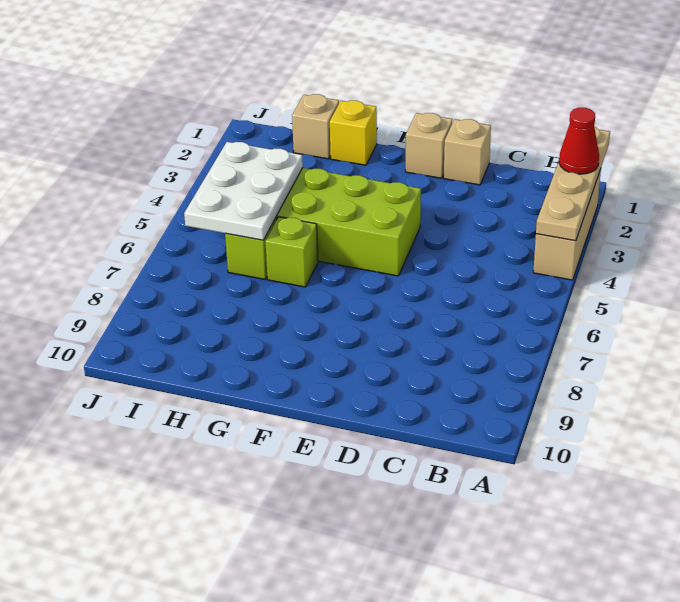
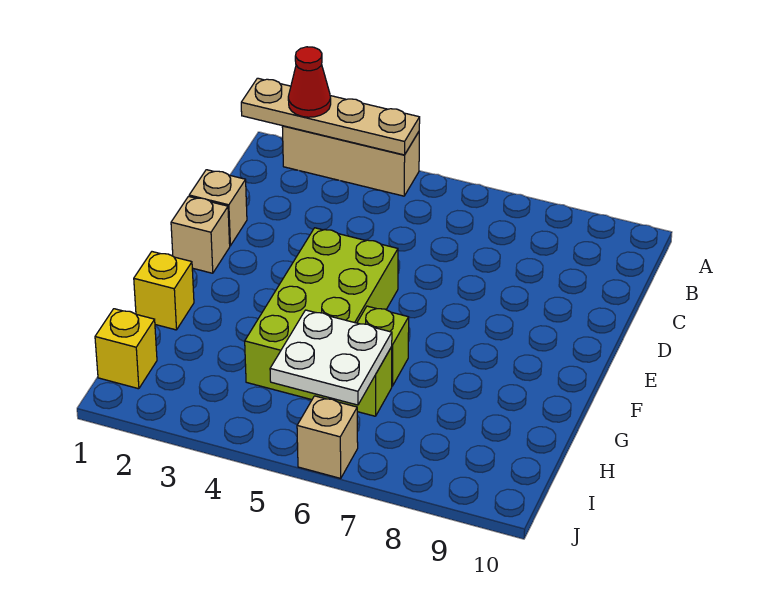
tan 1x1 brick [292,94,339,159] -> tan 1x1 brick moved to [297,396,358,478]
white 2x3 plate [184,142,303,240] -> white 2x2 plate [270,310,392,405]
none -> yellow 1x1 brick [95,309,157,389]

